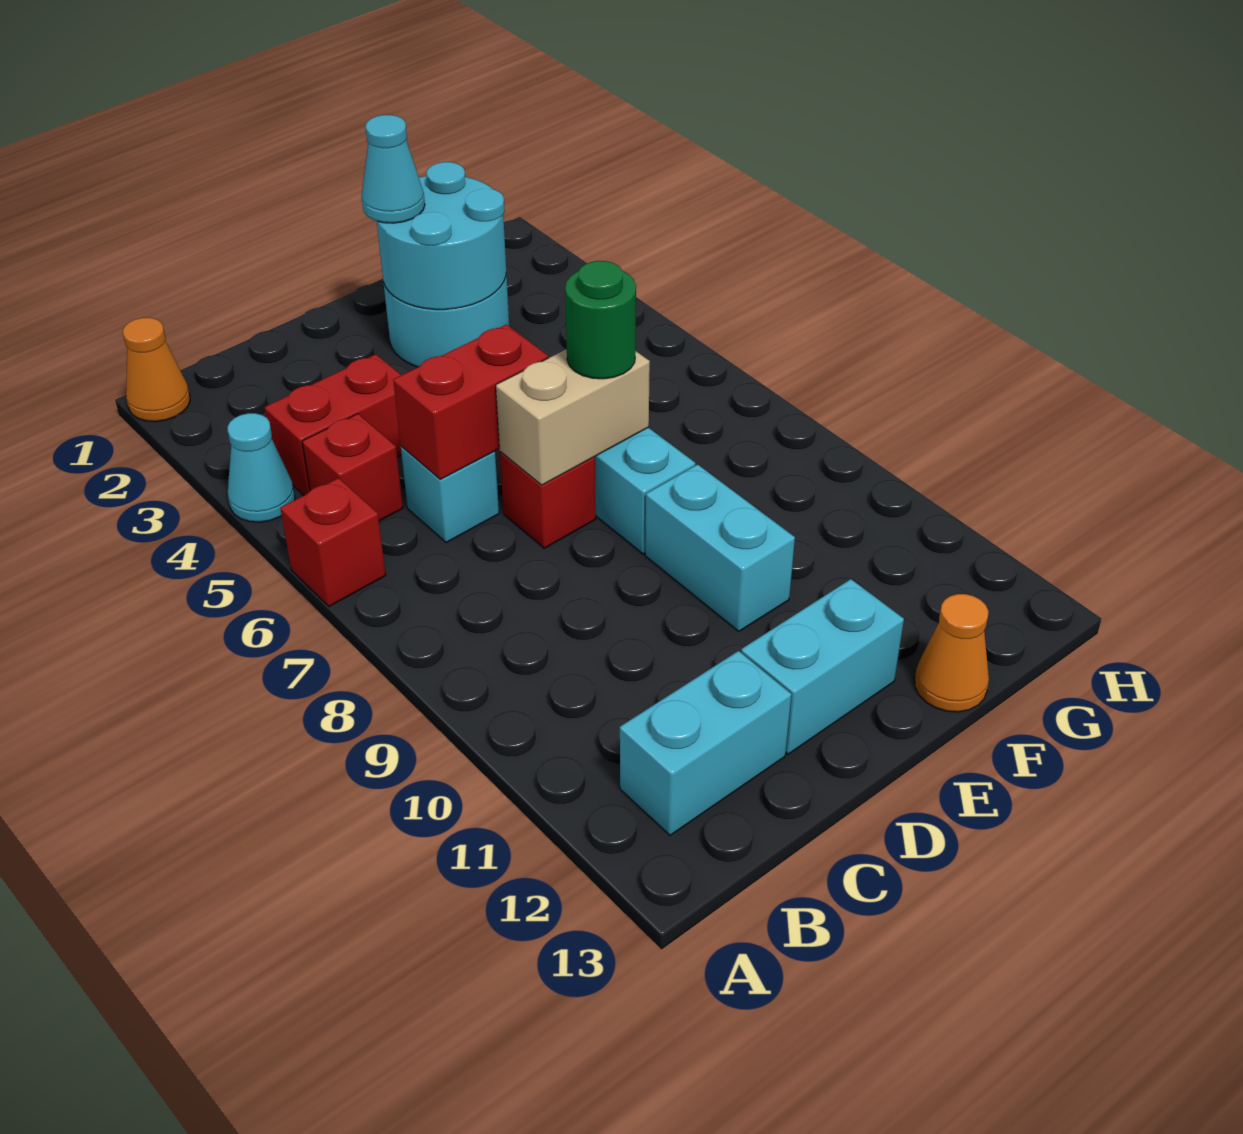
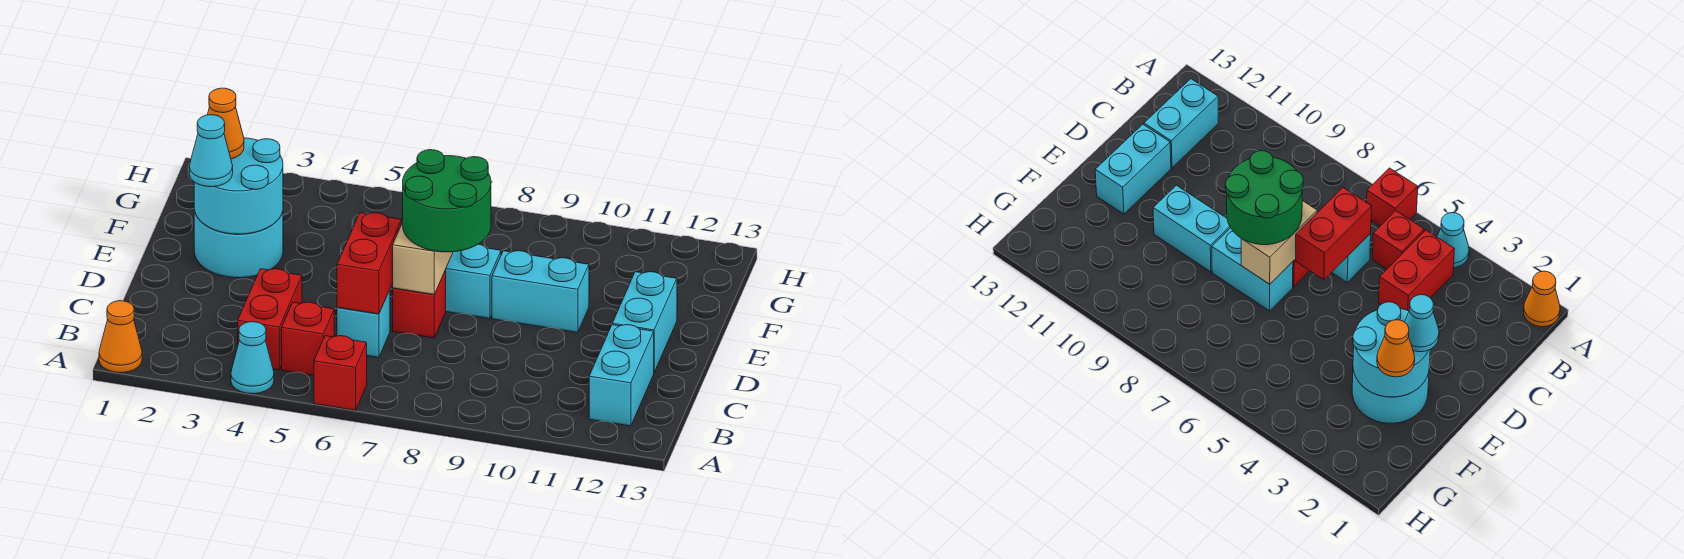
green 1x1 round brick [565,261,636,379] -> green 2x2 round brick [403,150,491,252]
orange 1x1 cone [915,594,989,712] -> orange 1x1 cone moved to [207,88,244,159]

